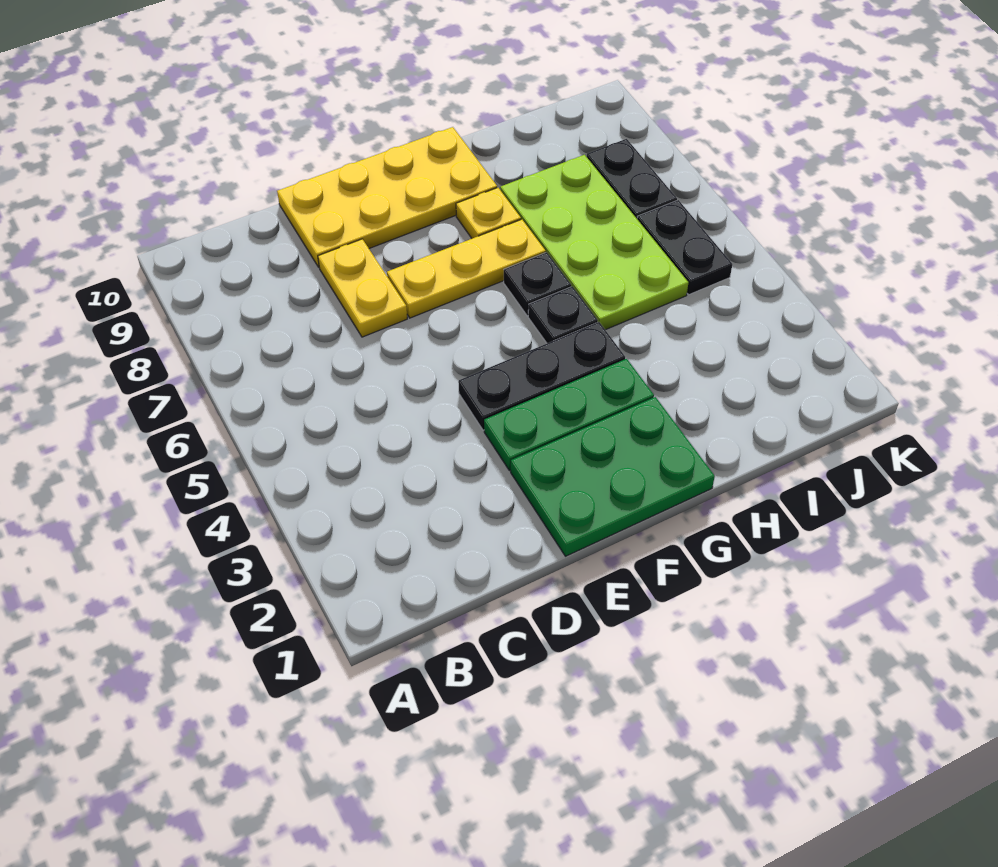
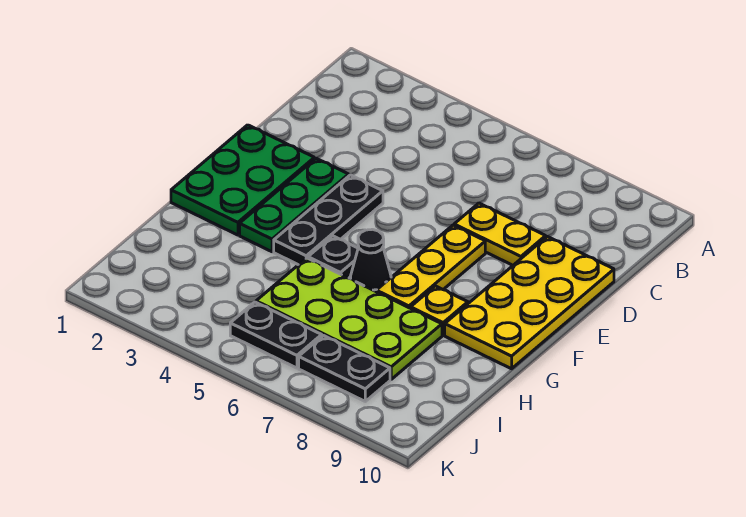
black 1x1 plate [504,252,571,316] -> black 1x1 cone [350,229,391,291]

